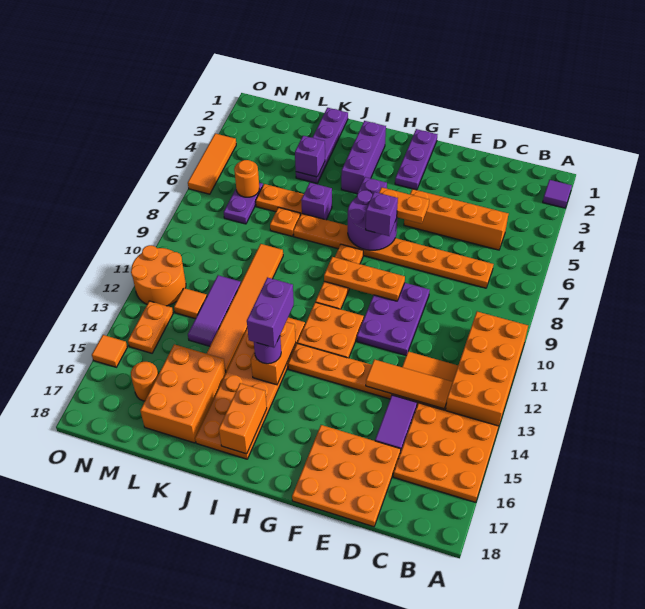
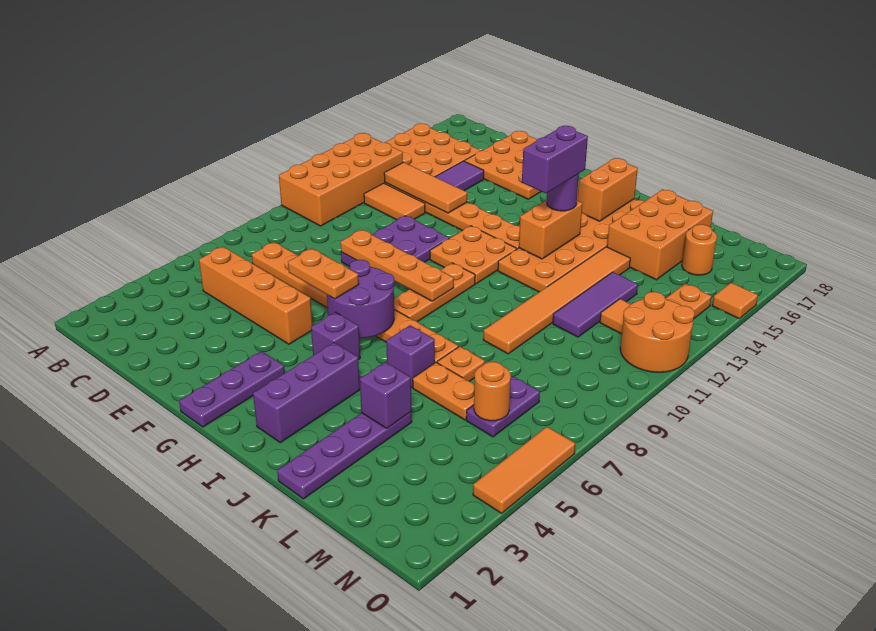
purple 1x1 tile [543,180,572,208] -> none
orange 1x3 plate [324,257,405,301] -> orange 1x4 plate [340,230,454,301]
purple 1x1 brick [366,192,398,236] -> none

